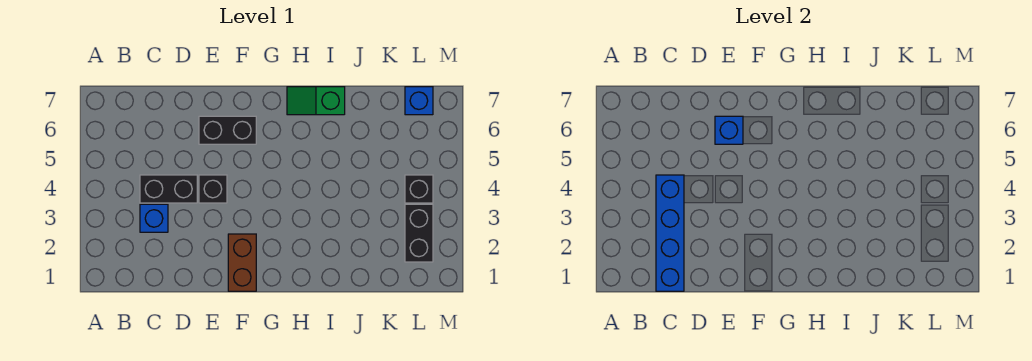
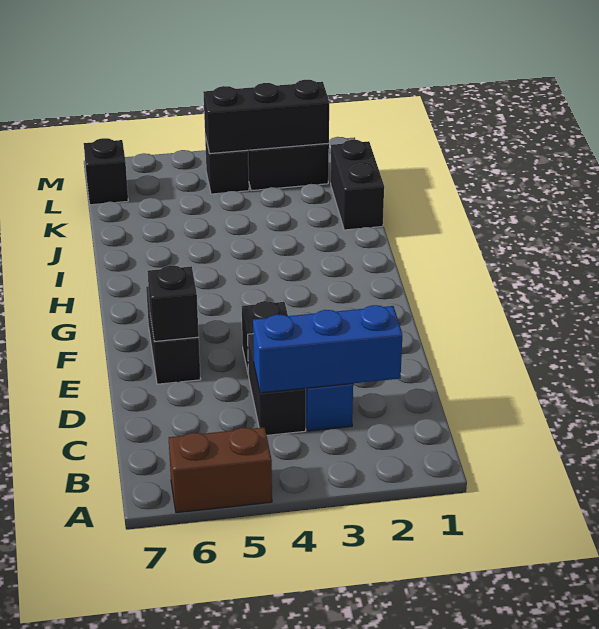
blue 1x4 brick [656,175,684,291] -> blue 1x3 brick [253,305,402,393]
blue 1x1 brick [715,116,743,144] -> black 1x1 brick [148,265,199,342]
brown 1x2 brick [228,234,256,291] -> brown 1x2 brick moved to [169,427,272,513]
green 1x2 slope [287,87,345,115] -> none
none -> black 1x2 brick [331,140,384,230]
none -> black 1x3 brick [203,80,329,154]
blue 1x1 brick [405,87,433,115] -> black 1x1 brick [84,138,128,205]

